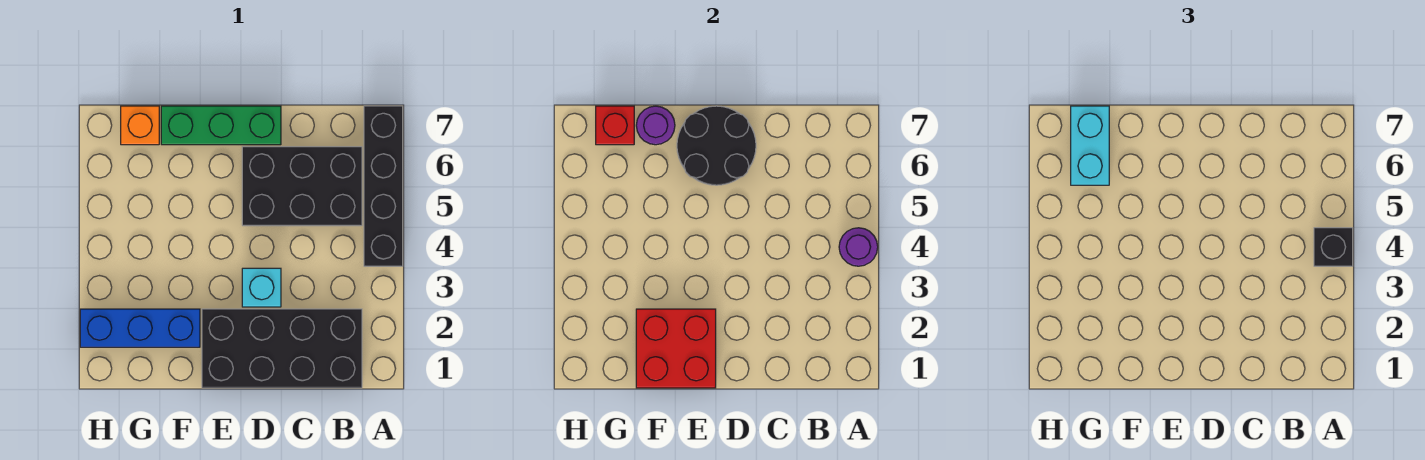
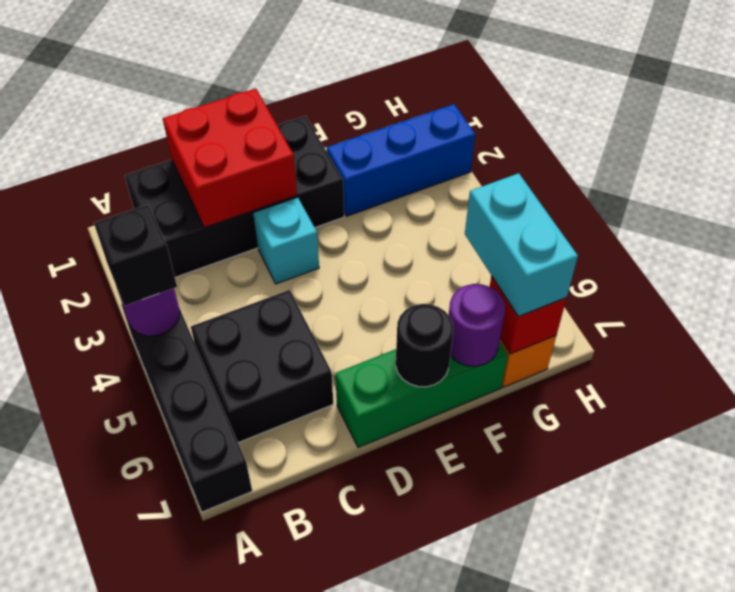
black 2x3 brick [242,147,362,226] -> black 2x2 brick [191,290,333,443]
black 2x2 round brick [677,106,756,185] -> black 1x1 round brick [396,304,453,387]
red 2x2 brick [636,309,716,388] -> red 2x2 brick moved to [163,88,297,228]

